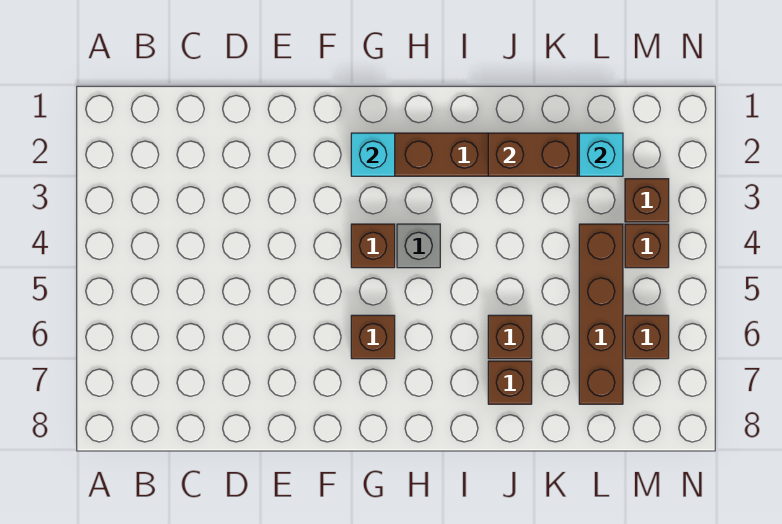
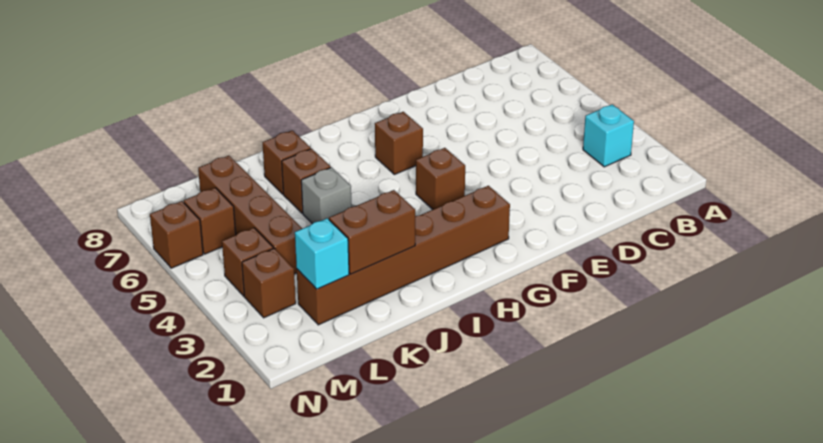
cyan 1x1 brick [351,133,395,176] -> cyan 1x1 brick moved to [583,104,634,167]
grey 1x1 brick [397,224,440,268] -> grey 1x1 brick moved to [301,167,352,224]
none -> brown 1x1 brick [150,201,203,268]

